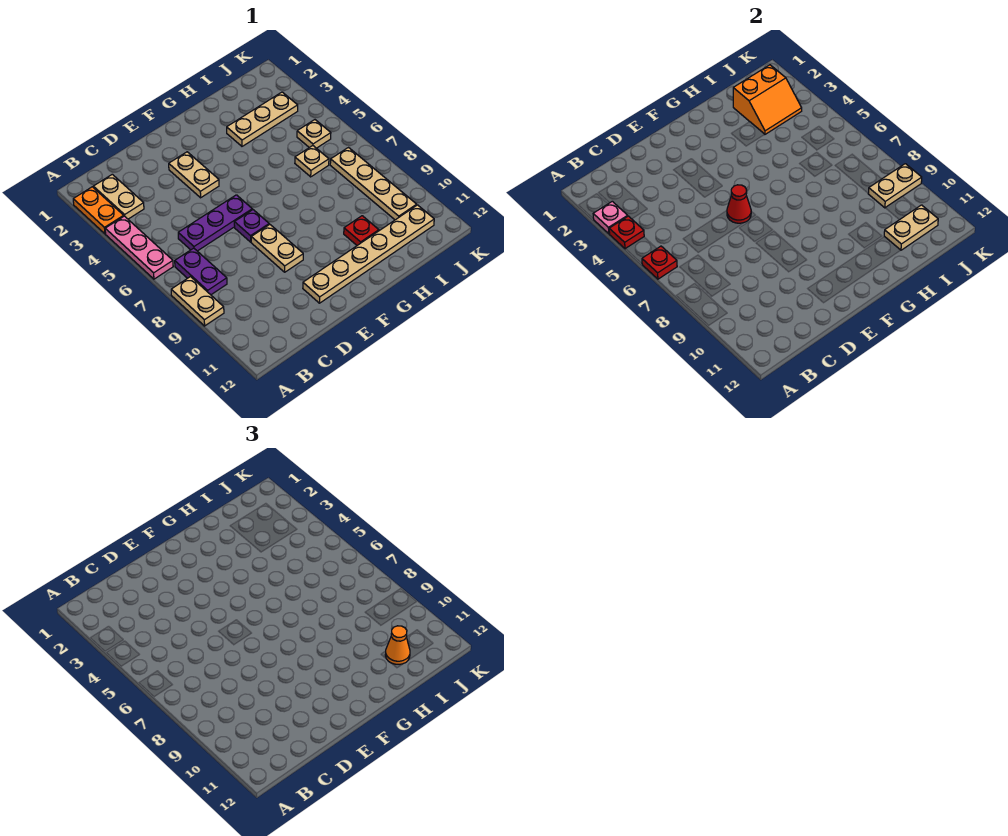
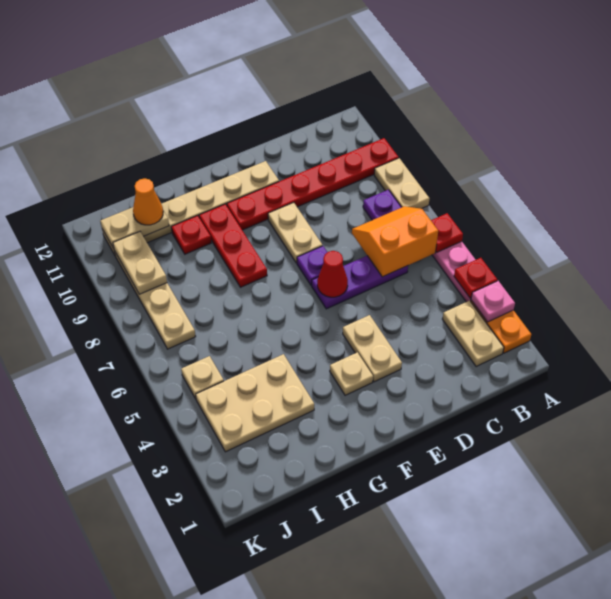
none -> red 1x6 plate [227,138,399,230]
none -> red 1x3 plate [199,204,267,287]
tan 1x3 plate [227,92,298,146] -> tan 2x3 plate [196,354,314,452]
orange 2x2 slope [733,65,802,134] -> orange 2x2 slope moved to [352,206,438,277]
tan 1x1 plate [295,146,329,177] -> tan 1x1 plate moved to [330,352,373,395]
tan 1x2 plate [868,164,922,208] -> tan 1x2 plate turned to [113,232,167,294]

